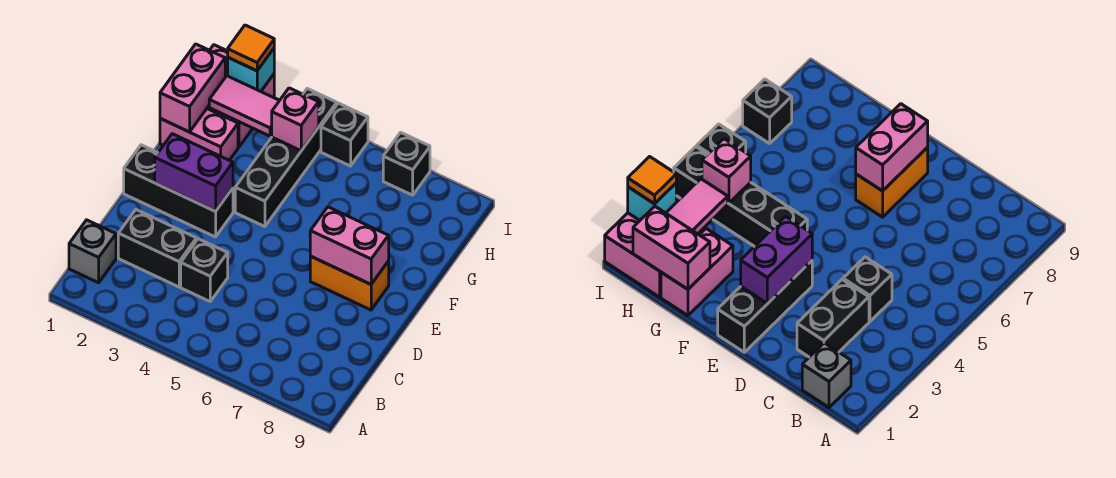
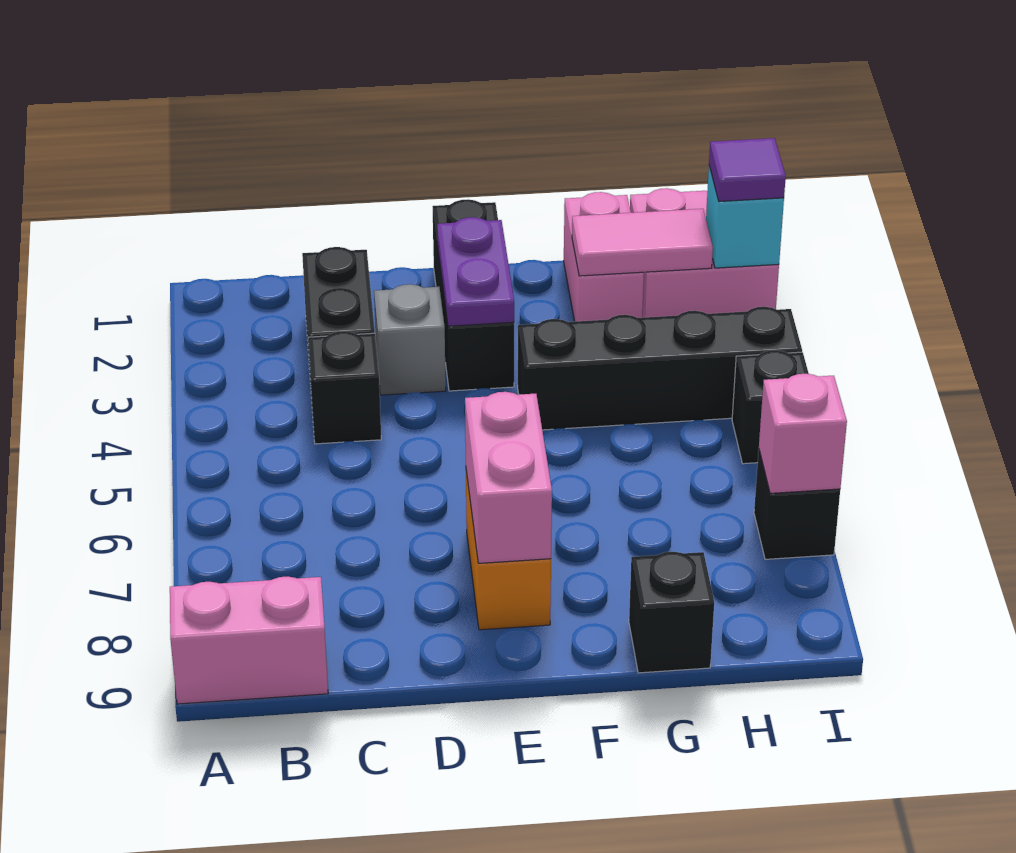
grey 1x1 brick [69,220,116,283] -> grey 1x1 brick moved to [374,284,446,395]
purple 1x2 brick [155,134,233,211] -> purple 1x2 plate [437,217,514,326]
pink 1x2 brick [160,44,225,132] -> pink 1x2 brick moved to [170,577,328,704]
none -> black 1x1 brick [629,552,714,673]
pink 1x2 tile [209,76,280,136] -> pink 1x2 tile turned to [572,209,713,276]
pink 1x1 brick [272,88,319,151] -> pink 1x1 brick moved to [759,374,847,493]
orange 1x1 tile [228,25,274,71] -> purple 1x1 tile [709,138,786,202]

